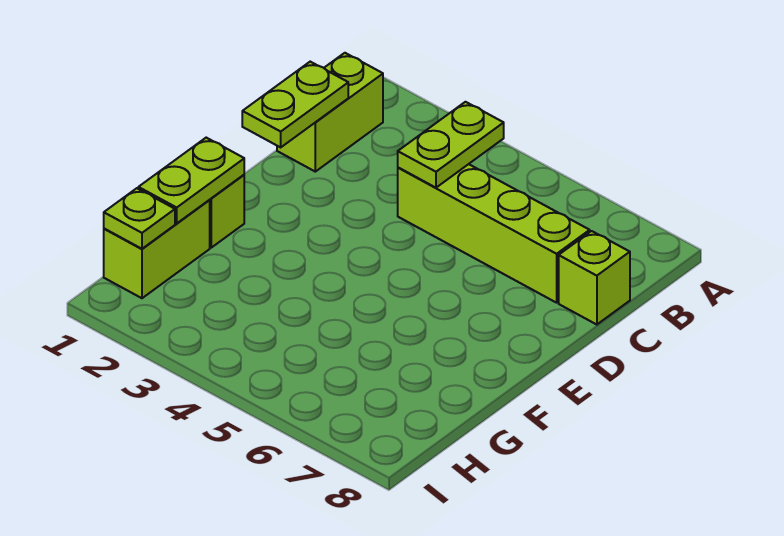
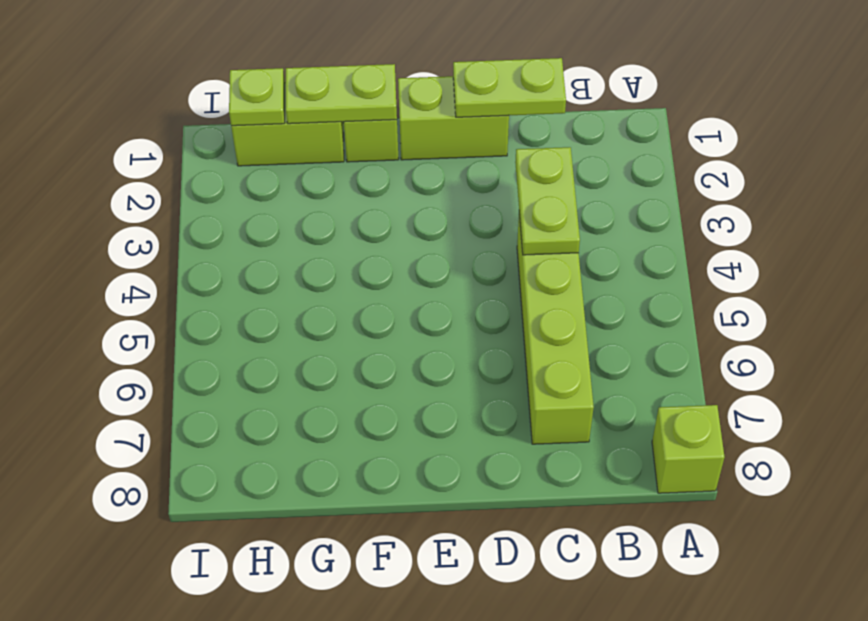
lime 1x2 brick [277,53,383,172] -> lime 1x2 brick moved to [398,76,509,160]
lime 1x2 plate [398,102,504,188] -> lime 1x2 plate turned to [515,147,580,255]
lime 1x1 brick [559,231,630,325] -> lime 1x1 brick moved to [652,405,724,493]

